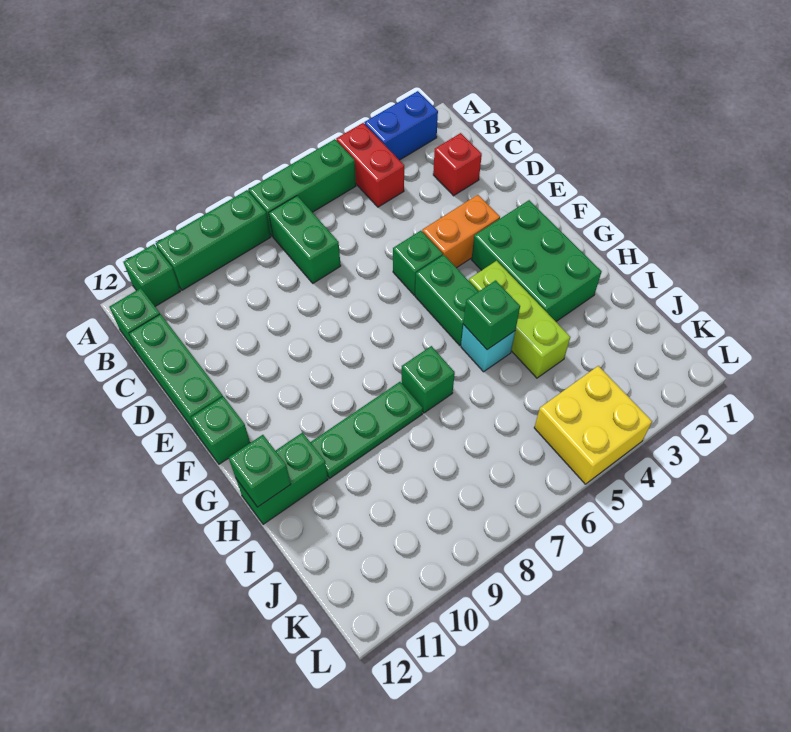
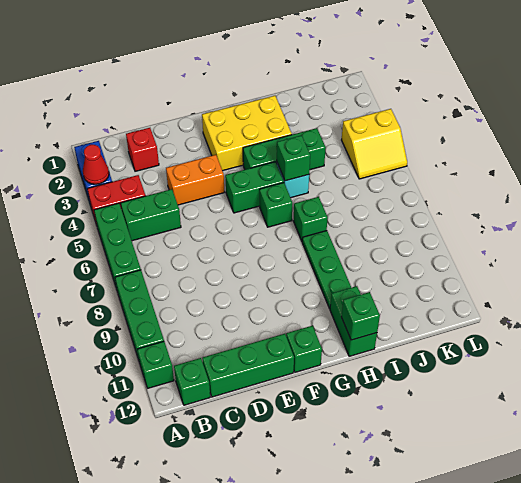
none -> red 1x1 cone [83,145,109,184]
green 1x2 brick [269,196,341,283] -> green 1x2 brick moved to [121,189,181,241]
orange 1x2 brick [422,195,500,268] -> orange 1x2 brick turned to [166,155,224,205]
green 1x1 brick [393,231,443,295] -> green 1x1 brick moved to [260,183,292,227]
green 2x3 brick [472,200,602,321] -> yellow 2x3 brick [202,96,292,171]
lime 1x3 brick [469,261,570,378] -> green 1x3 brick [243,128,326,170]
yellow 2x2 brick [534,366,652,484] -> yellow 2x2 slope [342,109,407,179]

